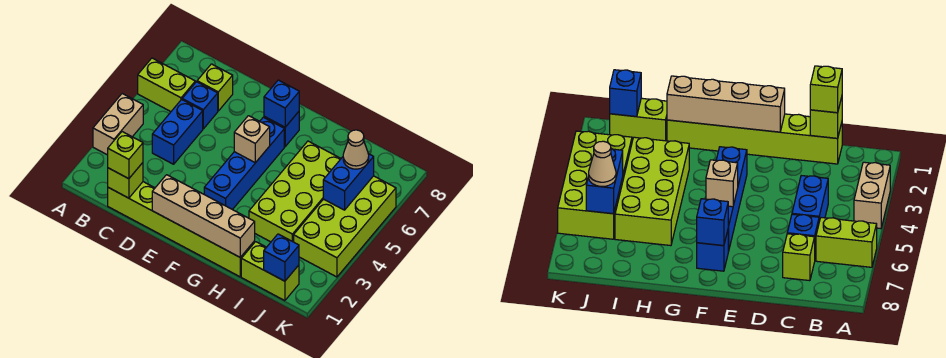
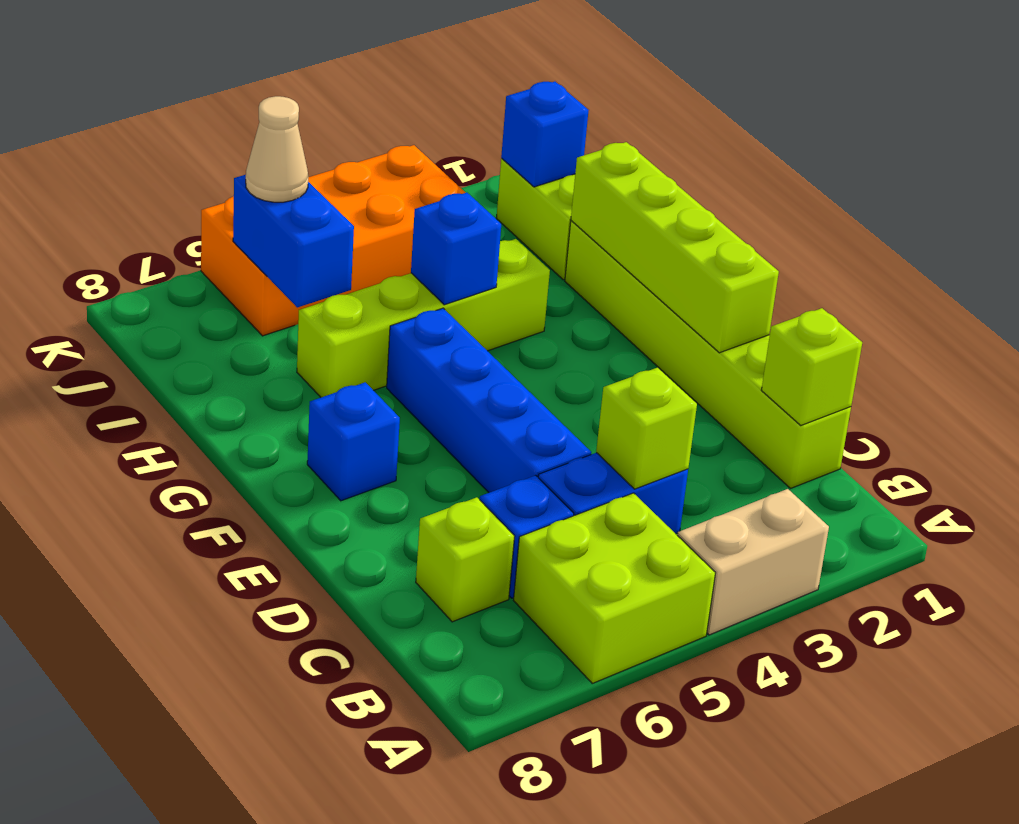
lime 1x2 brick [138,58,195,112] -> lime 2x2 brick [514,493,715,683]
lime 1x1 brick [108,132,143,179] -> lime 1x1 brick moved to [596,367,697,489]
tan 1x4 brick [152,175,255,257] -> lime 1x4 brick [571,142,779,353]
blue 1x4 brick [204,117,284,210] -> blue 1x4 brick turned to [387,308,591,493]
tan 1x1 brick [234,116,270,163] -> none
blue 1x1 brick [264,80,299,127] -> blue 1x1 brick moved to [411,193,501,305]
lime 2x4 brick [249,141,341,242] -> lime 1x4 brick [297,239,550,397]
lime 2x4 brick [294,176,396,277] -> orange 2x4 brick [201,145,466,336]
blue 1x2 brick [323,154,374,210] -> blue 1x2 brick turned to [233,175,354,307]

